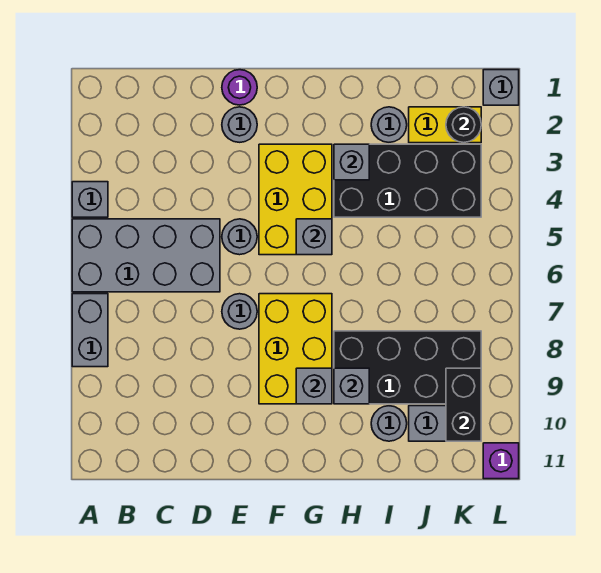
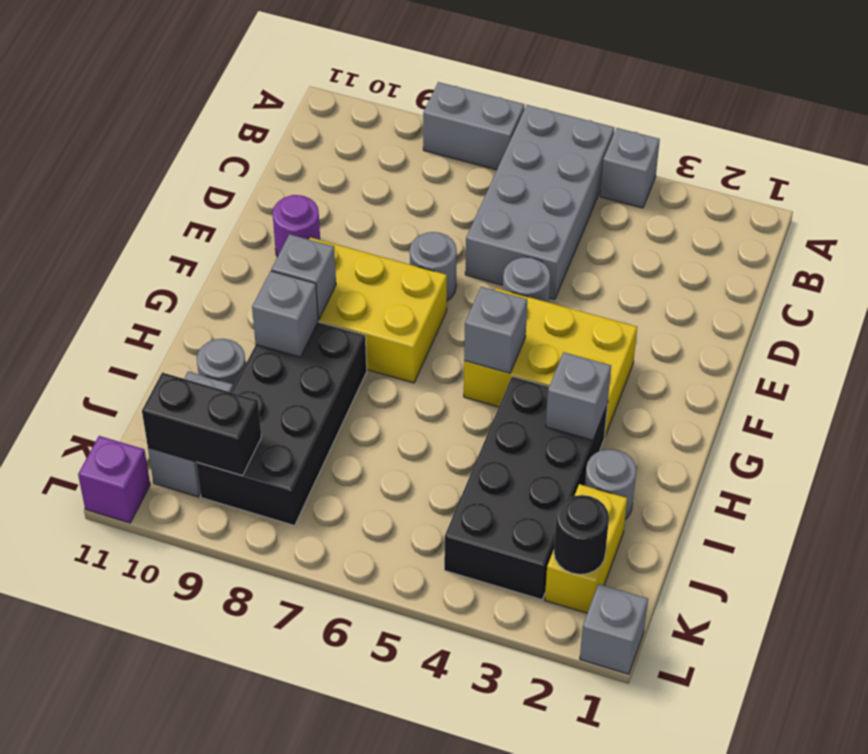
purple 1x1 round brick [222,70,257,105] -> purple 1x1 round brick moved to [273,195,320,257]
grey 1x1 round brick [222,107,257,142] -> none

